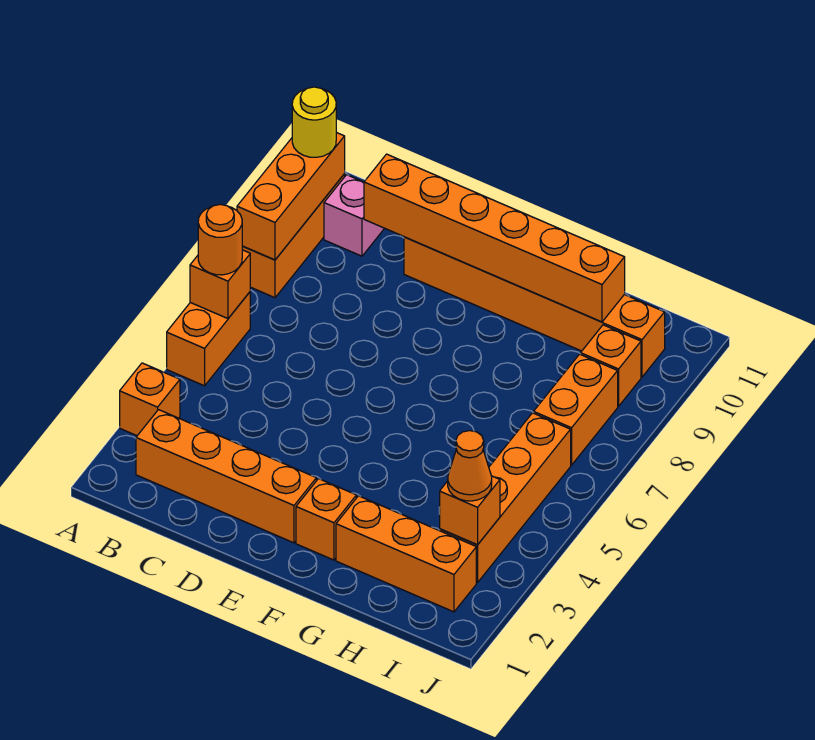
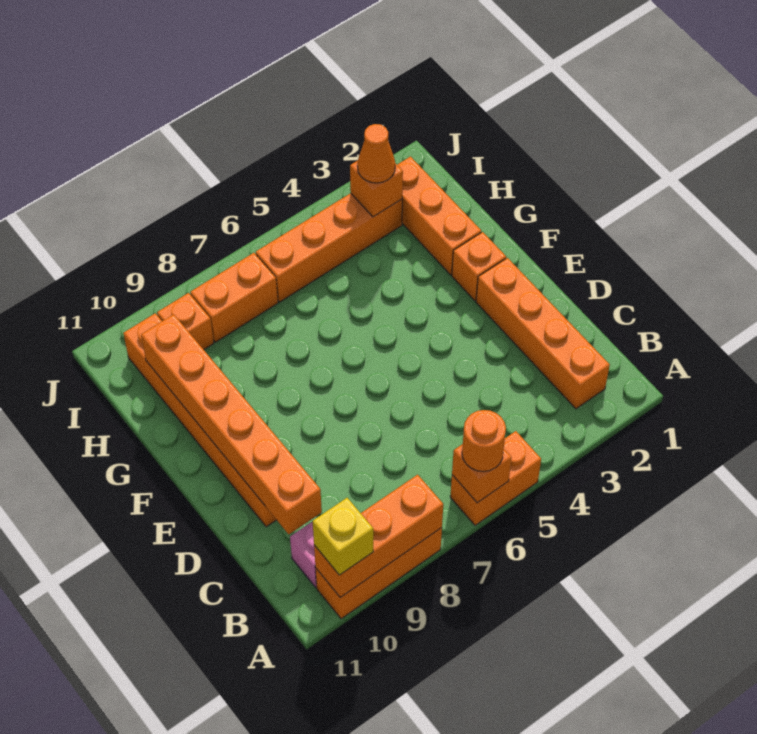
orange 1x1 brick [120,363,180,436] -> none
yellow 1x1 round brick [292,87,336,157] -> yellow 1x1 brick [313,498,373,575]

